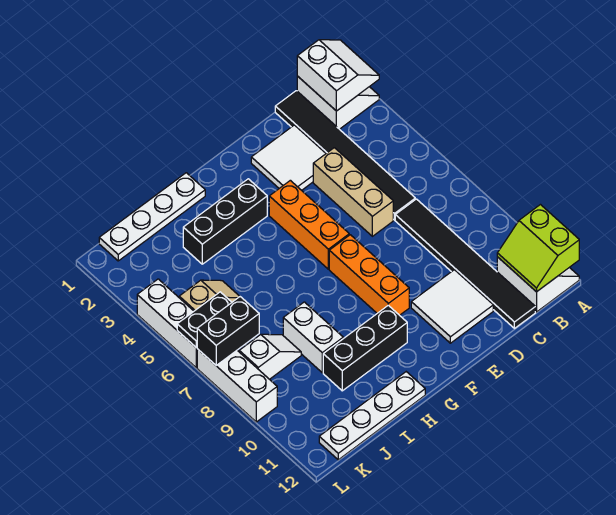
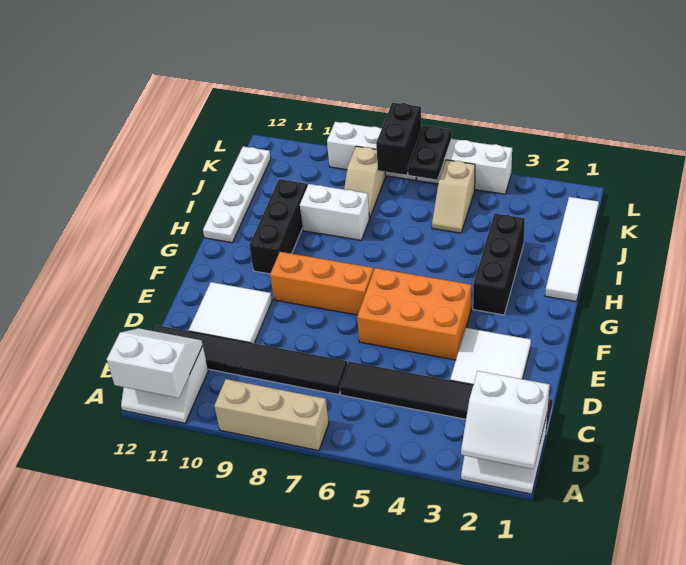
lime 2x2 slope [497,205,579,292] -> white 2x2 slope [107,328,203,398]
tan 1x3 brick [313,148,393,236] -> tan 1x3 brick moved to [214,379,329,451]
orange 1x3 brick [269,180,349,269] -> orange 2x3 brick [357,268,471,360]
white 1x4 plate [99,173,205,261] -> white 1x4 tile [545,197,599,302]
white 1x2 slope [239,334,301,379] -> tan 1x2 slope [344,146,386,218]

